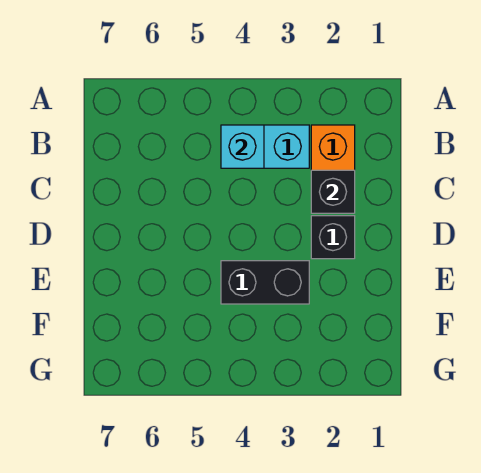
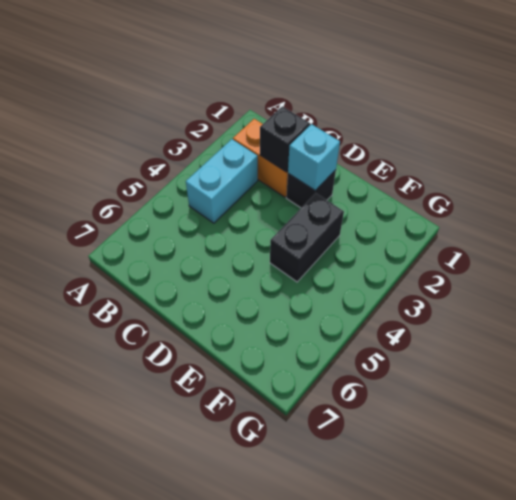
cyan 1x1 brick [221,125,264,168] -> cyan 1x1 brick moved to [288,124,340,191]

